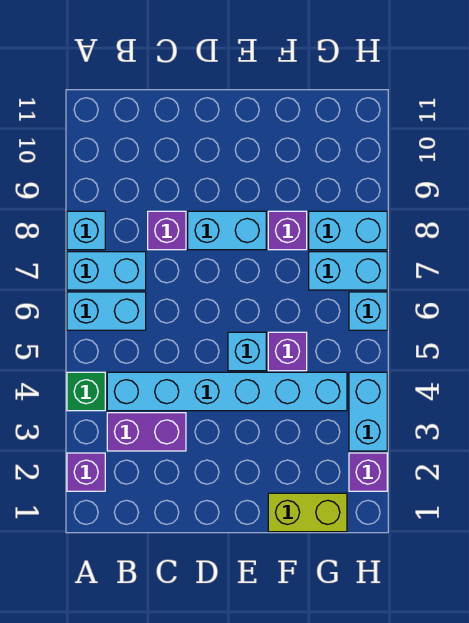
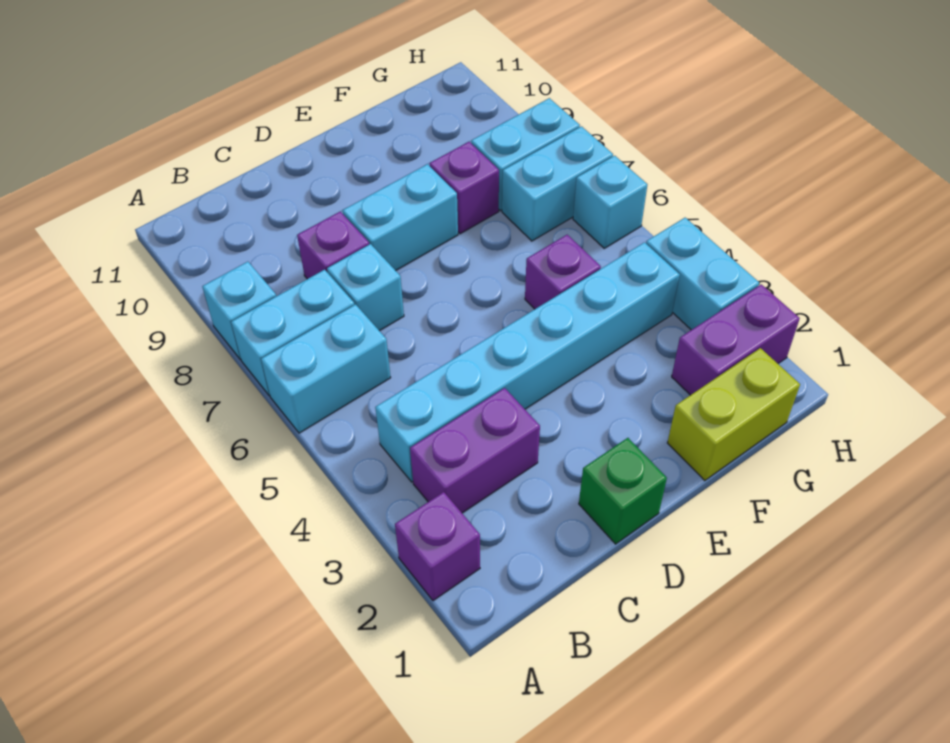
green 1x1 brick [67,372,105,411] -> green 1x1 brick moved to [579,438,667,544]
cyan 1x1 brick [228,332,266,371] -> cyan 1x1 brick moved to [327,244,404,331]
purple 1x1 brick [349,453,387,491] -> purple 1x2 brick [672,284,800,395]

